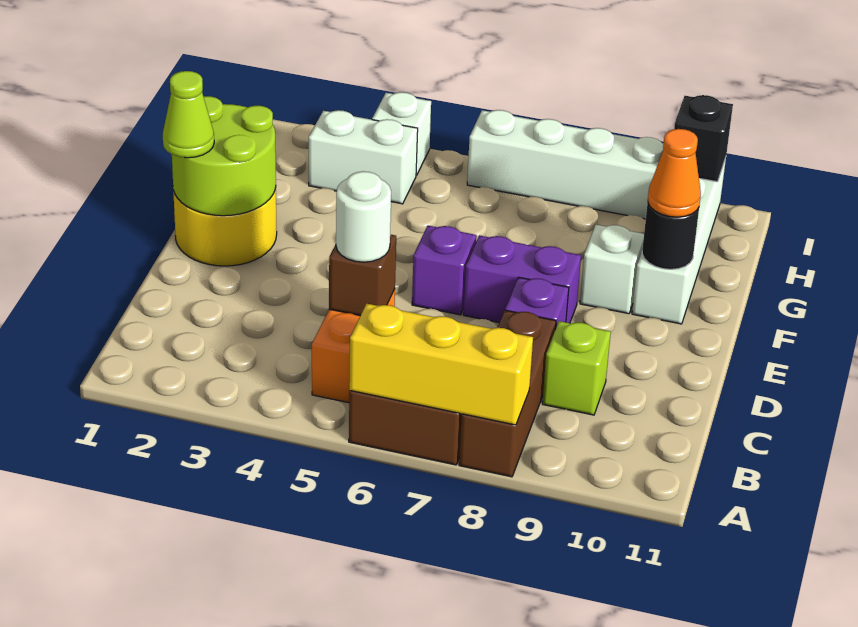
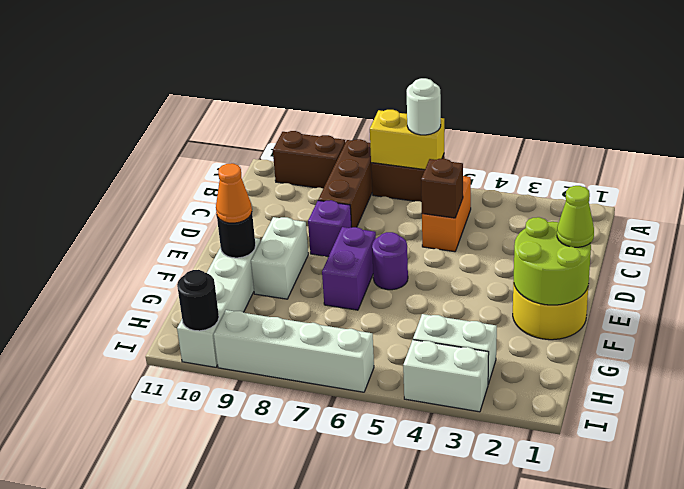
yellow 1x3 brick [349,304,533,425] -> yellow 1x2 brick [370,110,444,170]
none -> brown 1x2 brick [273,131,346,189]
white 1x1 round brick [336,171,391,262] -> white 1x1 round brick moved to [407,78,441,135]
lime 1x1 brick [542,321,611,415] -> none
purple 1x1 brick [412,226,477,315] -> purple 1x1 round brick [372,232,408,290]
purple 1x2 brick [463,235,581,323] -> purple 1x2 brick turned to [322,227,376,310]
white 1x1 brick [580,225,644,314] -> white 1x2 brick [251,217,308,299]
white 1x1 brick [372,92,431,175] -> white 1x2 brick [403,340,489,412]
black 1x1 brick [674,95,733,182] -> black 1x1 round brick [177,270,219,331]

